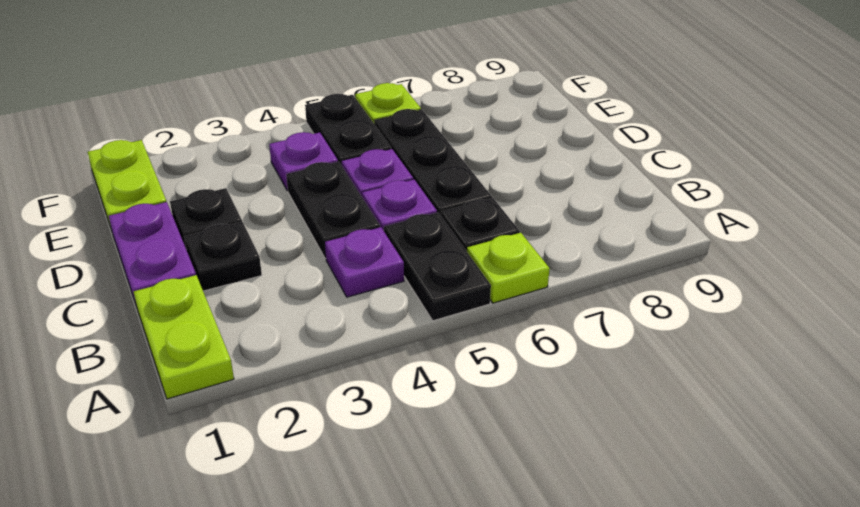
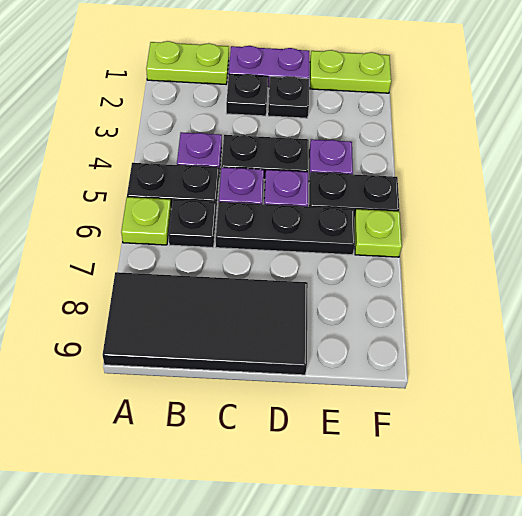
none -> black 2x4 tile [103,272,308,375]

